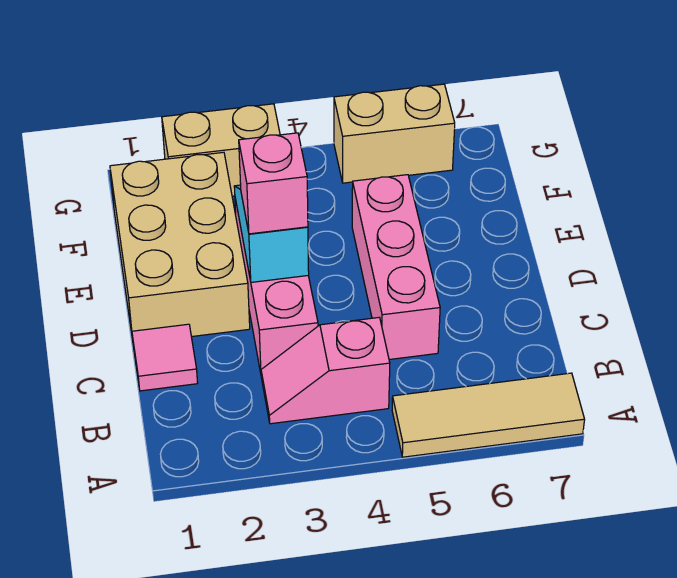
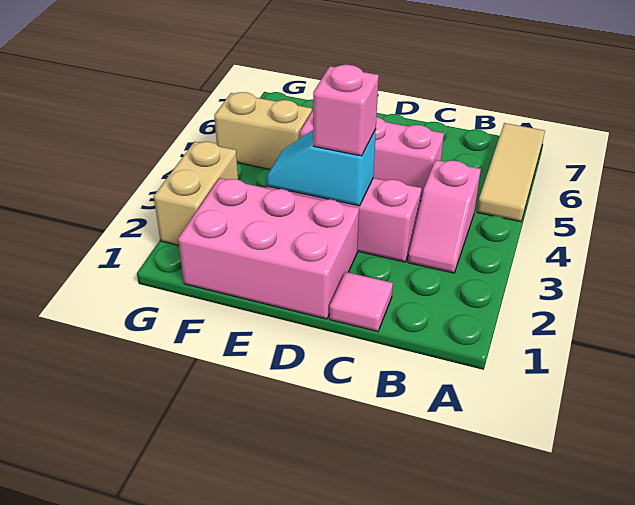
tan 2x3 brick [110,152,250,340] -> pink 2x3 brick [178,178,359,319]
tan 1x2 brick [334,84,455,183] -> tan 1x2 brick turned to [214,92,312,170]

